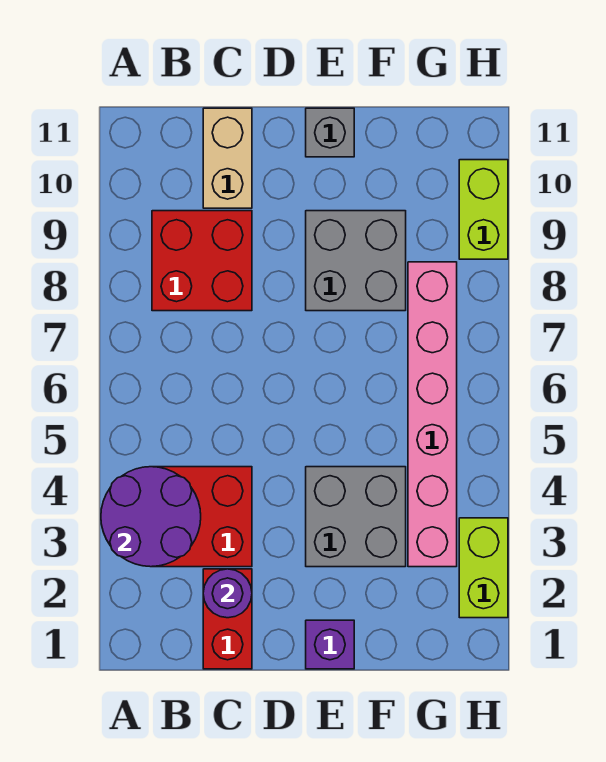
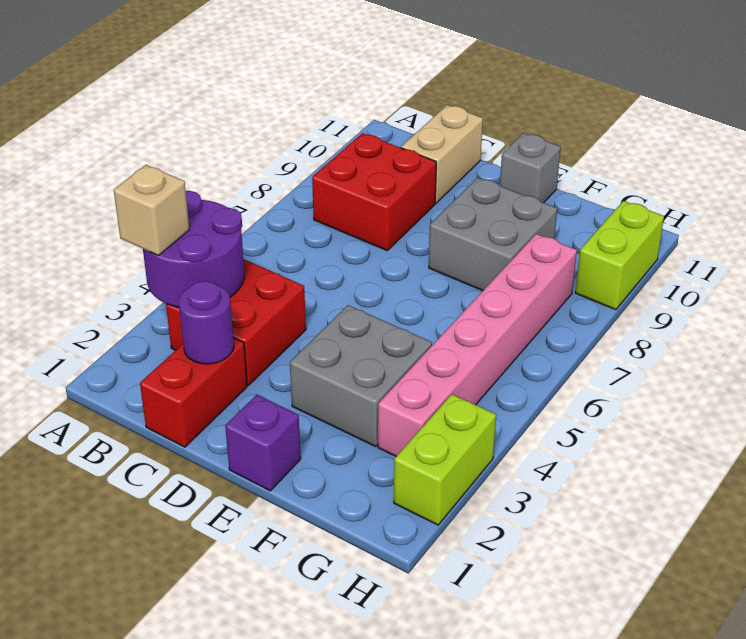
none -> tan 1x1 brick [114,165,189,255]

